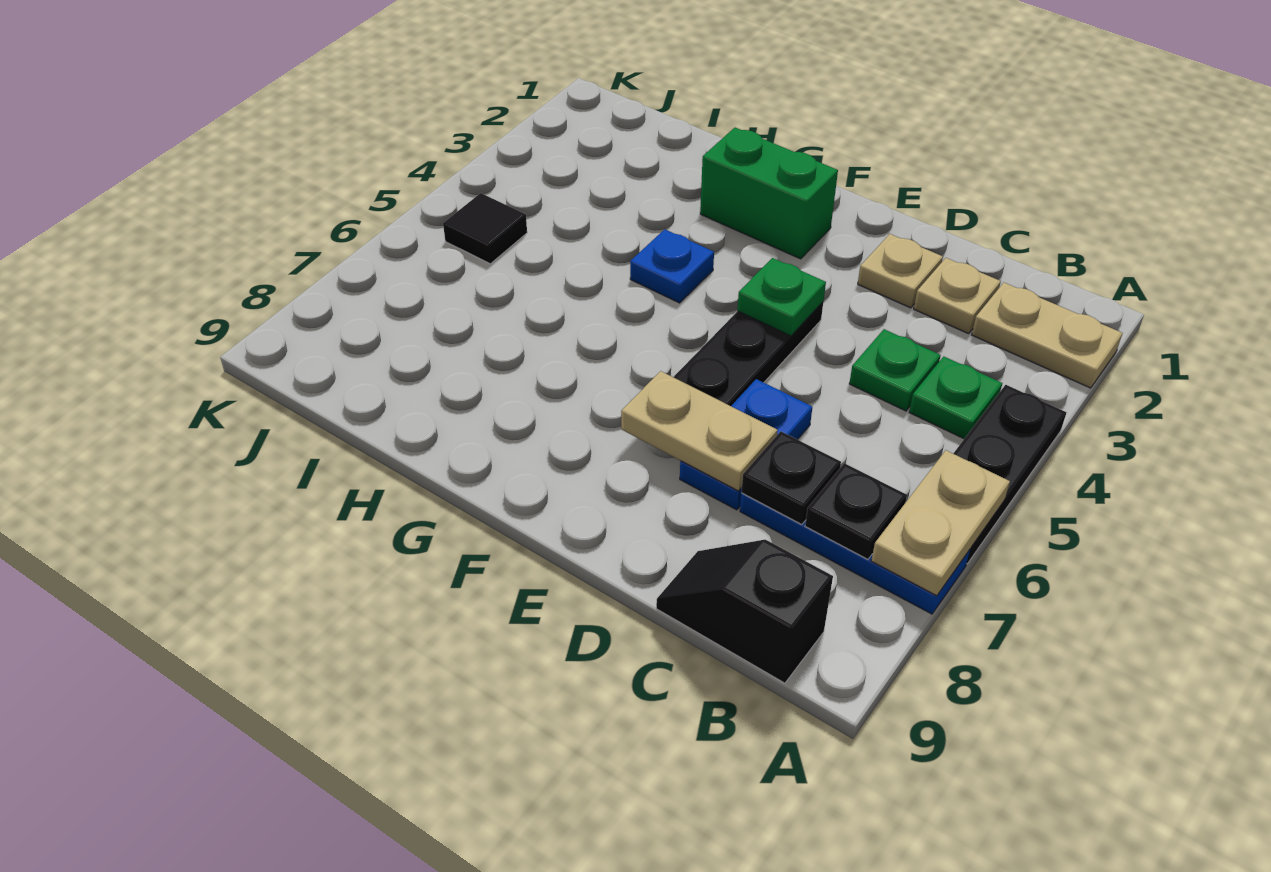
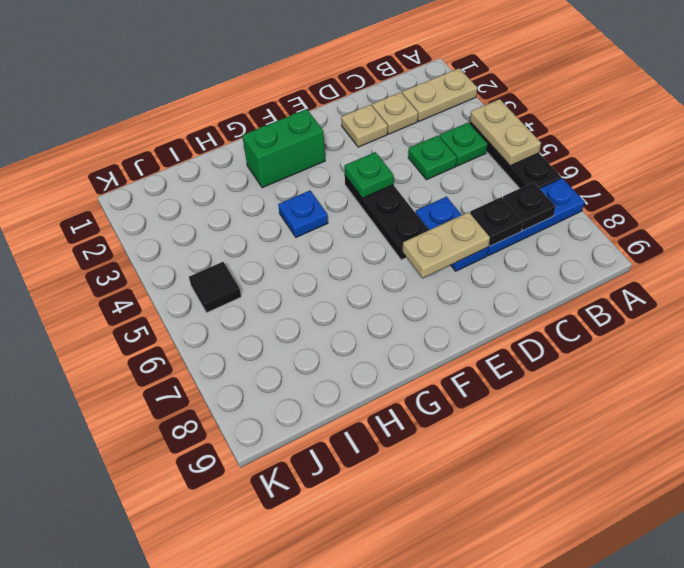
tan 1x2 plate [871,450,1010,596] -> tan 1x2 plate moved to [470,99,541,166]
black 1x2 slope [656,540,833,683] -> none

